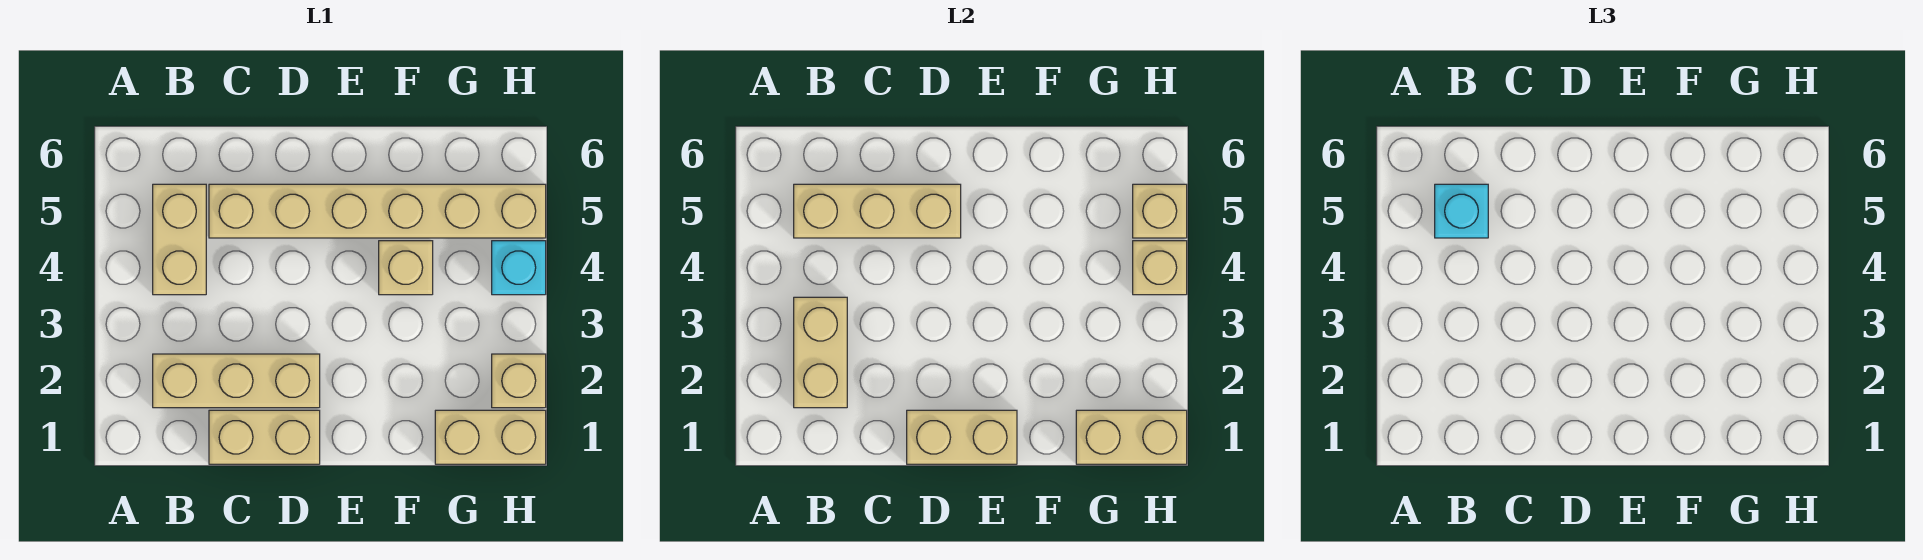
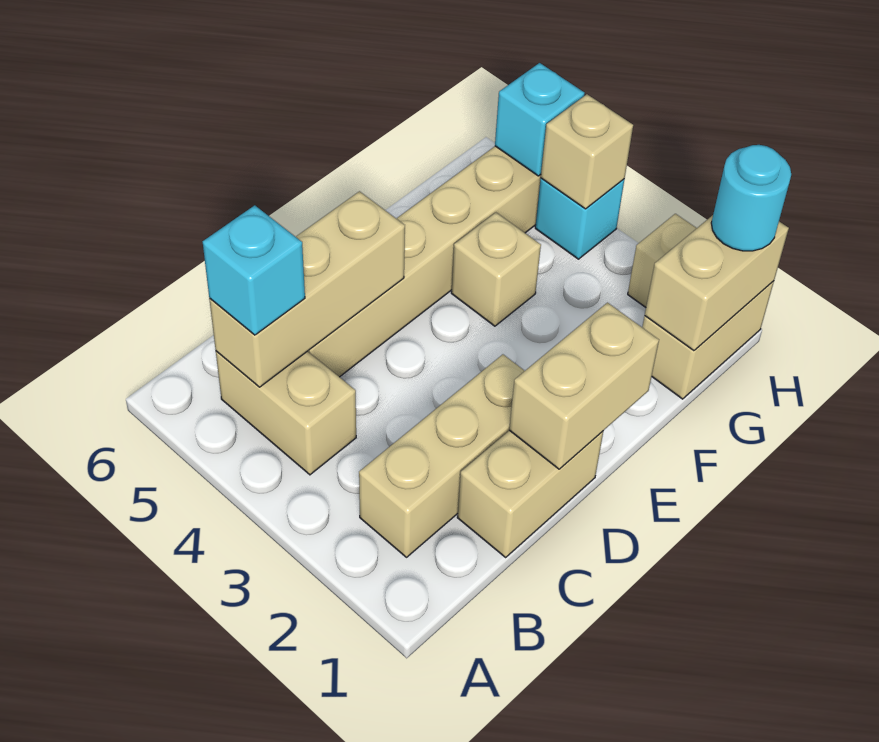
tan 1x2 brick [794,297,847,408] -> none
none -> cyan 1x1 round brick [711,145,791,251]
tan 1x1 brick [1133,184,1187,238] -> cyan 1x1 brick [495,63,585,176]

